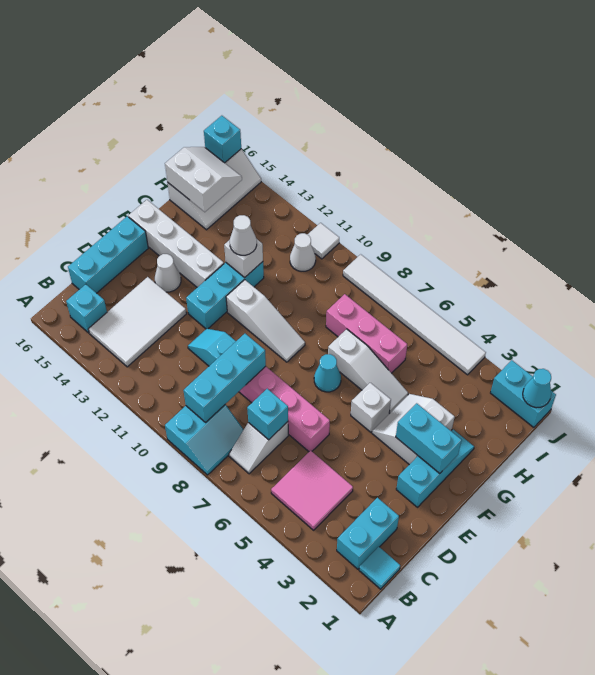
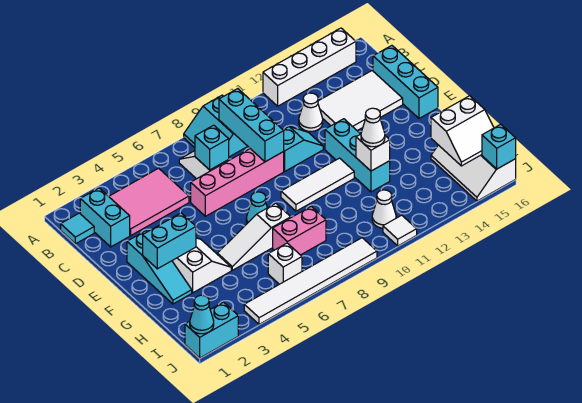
pink 2x2 tile [271,450,353,530] -> pink 2x3 tile [109,168,189,236]
white 2x3 tile [88,277,186,367] -> white 2x3 tile turned to [318,71,403,130]
cyan 1x1 brick [66,284,107,333] -> none
white 1x1 cone [155,254,181,292] -> white 1x1 cone moved to [299,93,323,131]
white 1x1 brick [351,383,391,432] -> white 1x1 brick moved to [268,243,302,284]
white 1x3 slope [226,280,305,362] -> white 1x3 tile [281,158,354,211]
white 1x4 brick [128,200,224,287] -> white 1x4 brick moved to [263,28,356,106]
pink 1x3 brick [326,294,407,373] -> pink 1x2 brick [273,206,326,255]

